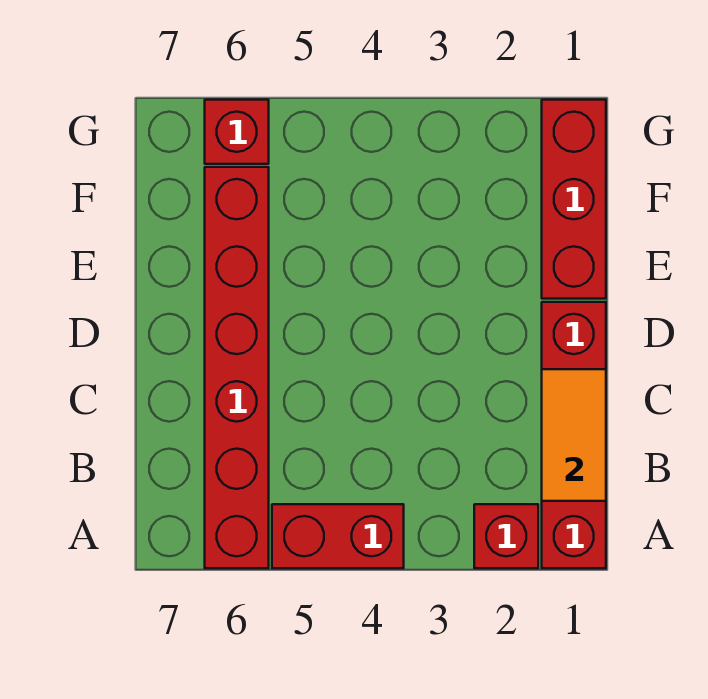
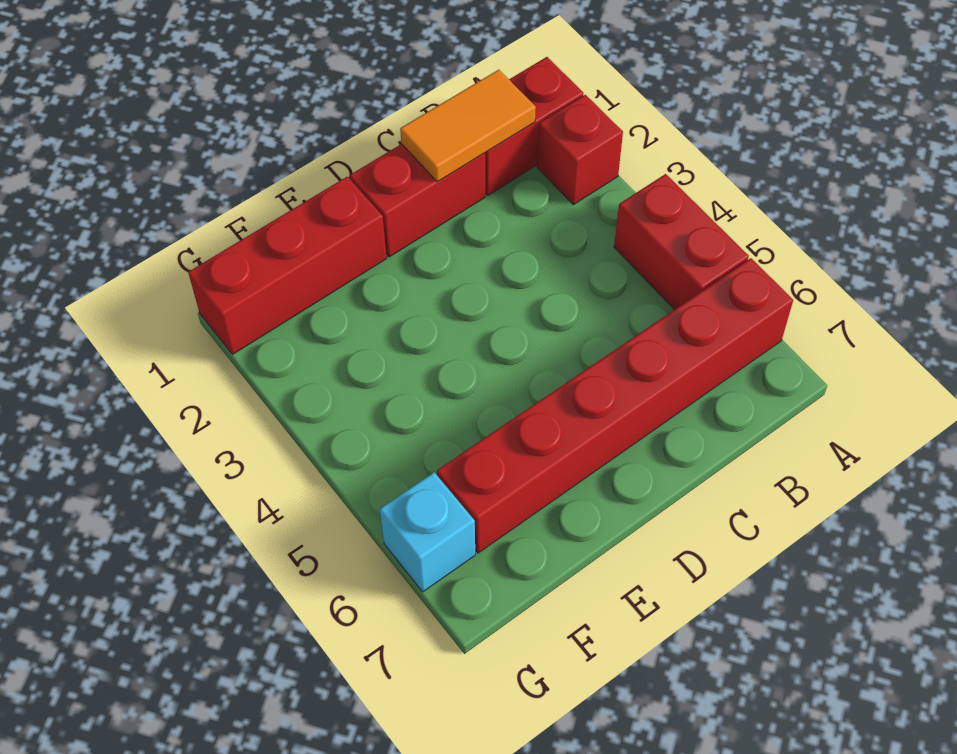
red 1x1 brick [205,100,269,164] -> cyan 1x1 brick [380,472,475,592]

